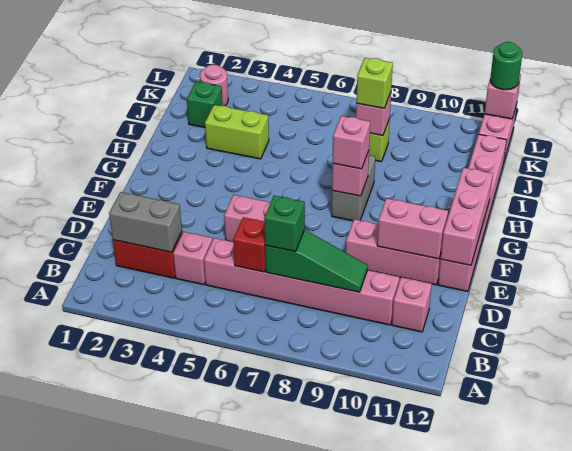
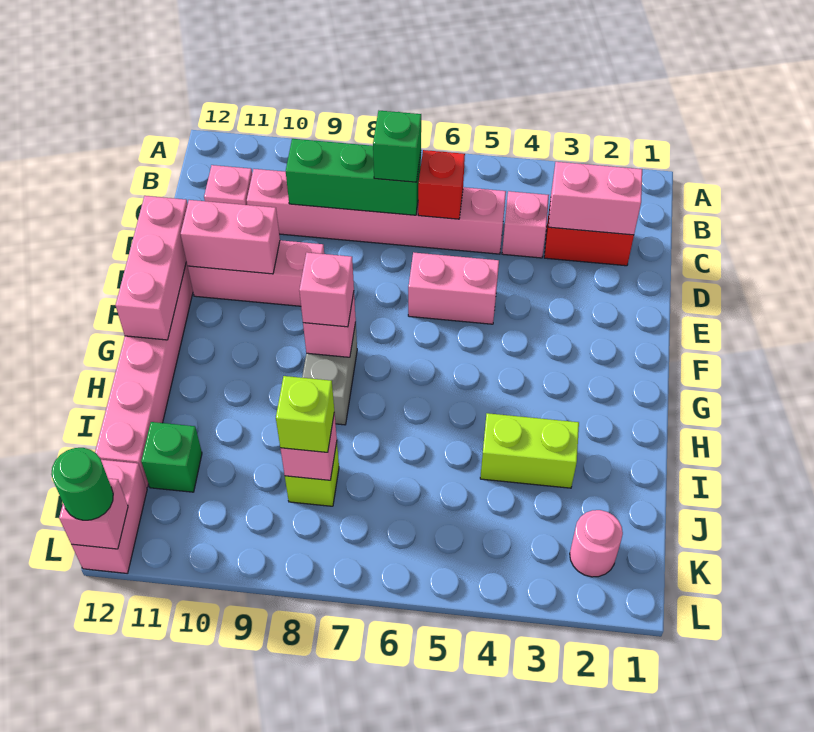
grey 1x2 brick [109,192,182,252] -> pink 1x2 brick [549,162,642,235]
green 1x3 slope [265,230,368,292] -> green 1x3 brick [285,139,421,215]
green 1x1 brick [187,82,223,127] -> green 1x1 brick moved to [141,422,202,492]

